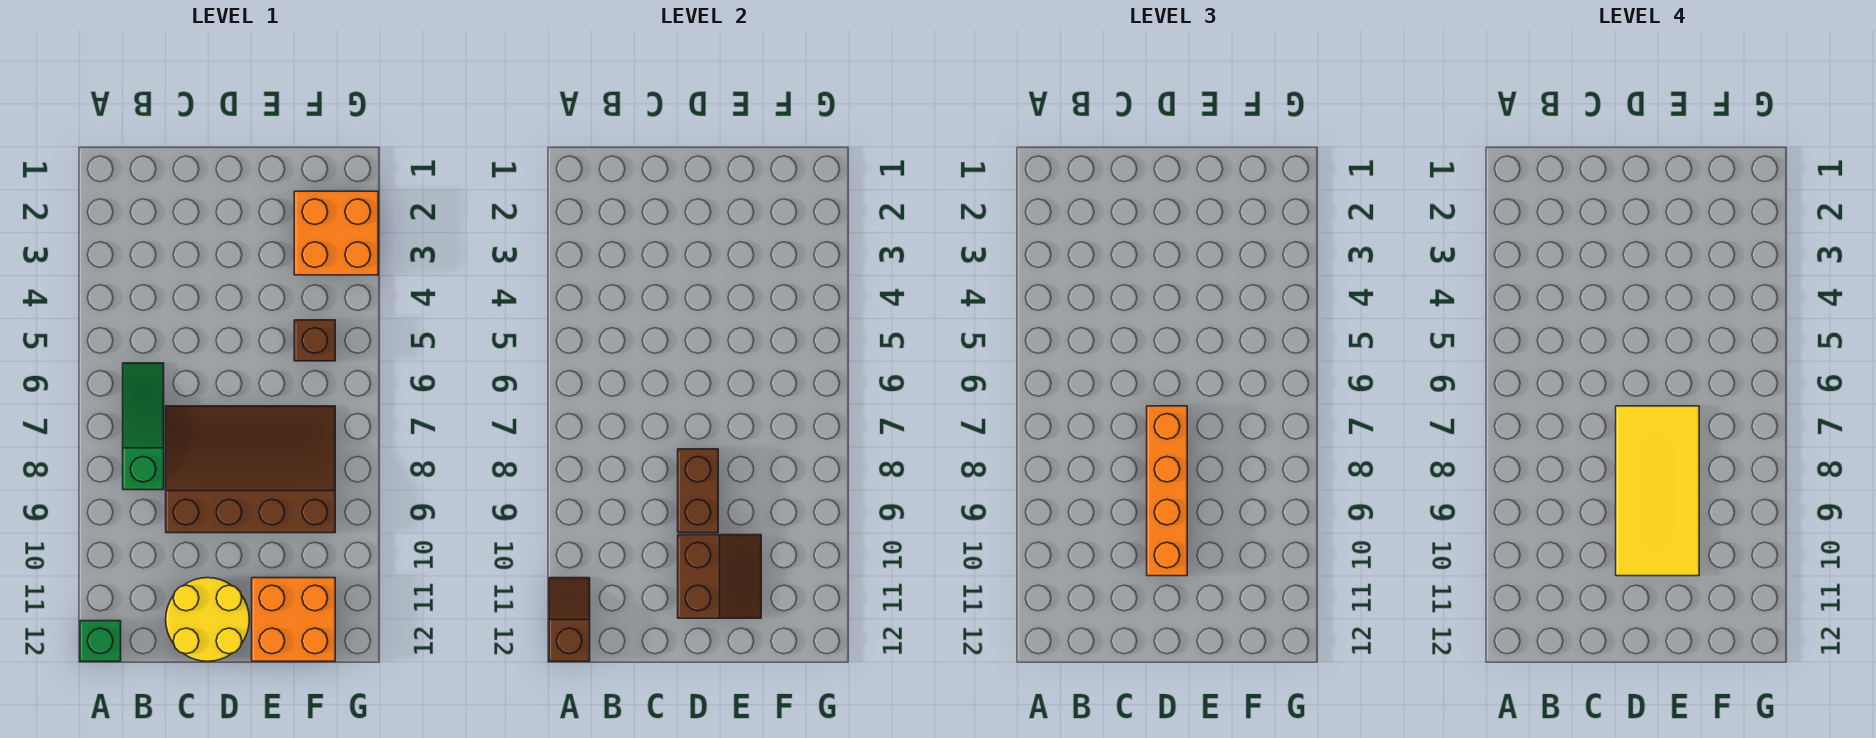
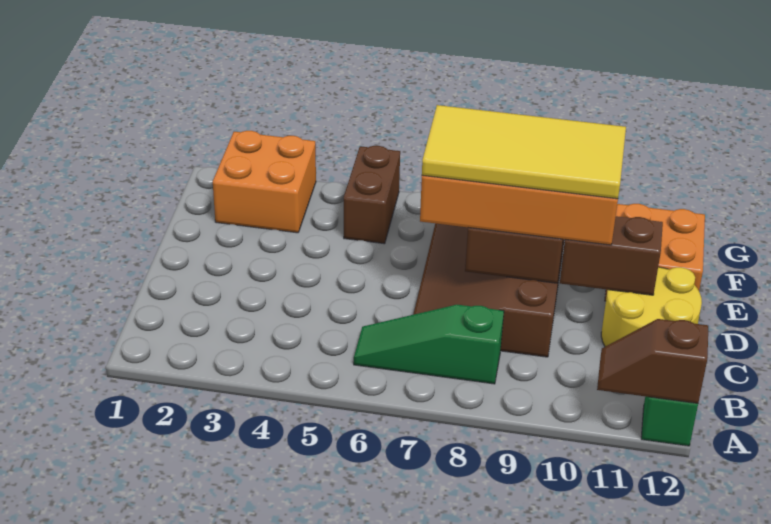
brown 1x1 brick [294,320,335,361] -> brown 1x2 brick [344,146,400,244]

